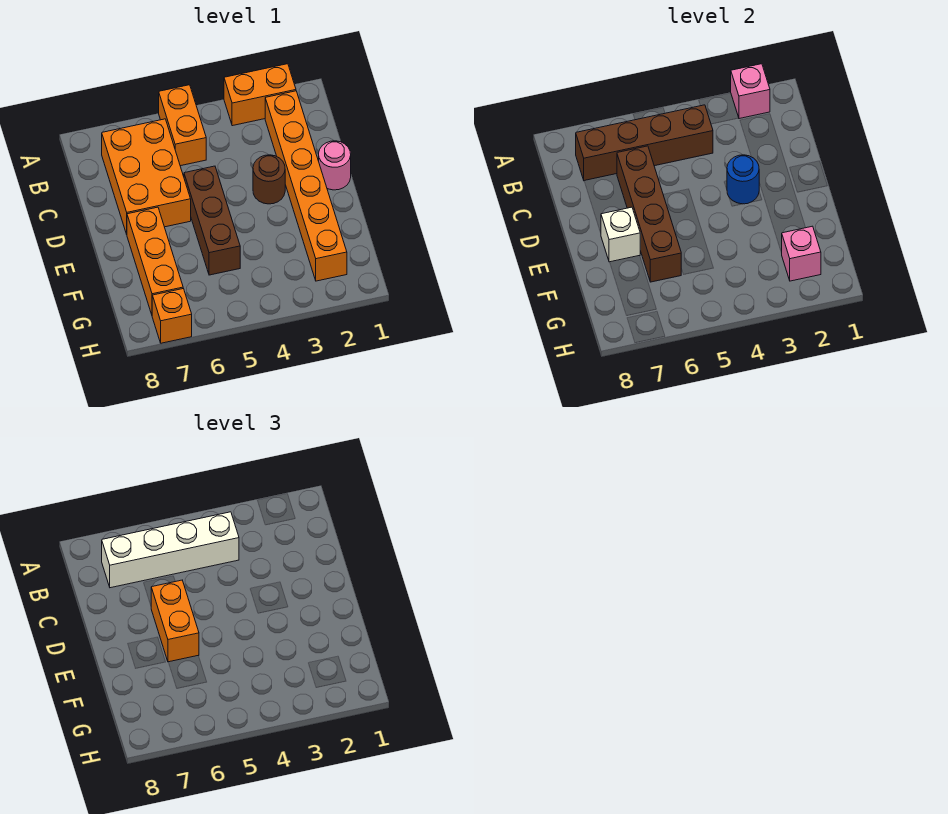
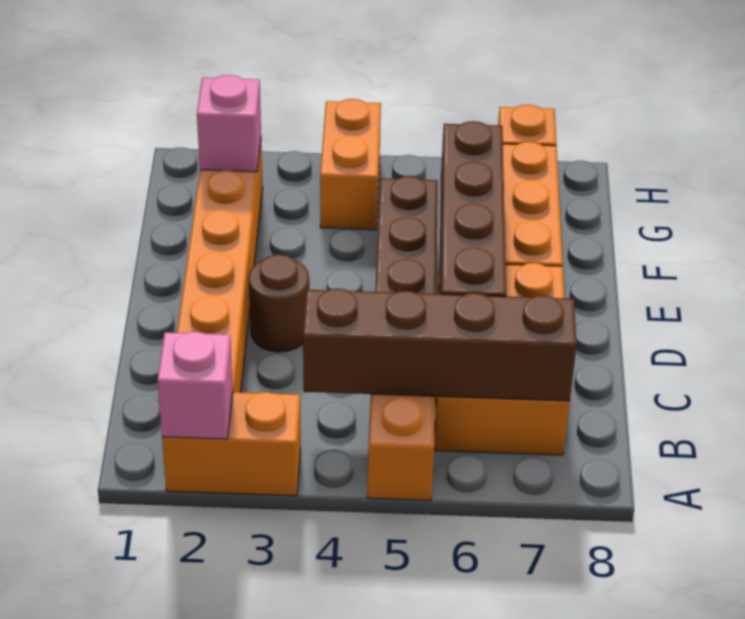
white 1x4 brick [102,512,239,588] -> none
pink 1x1 round brick [319,141,351,190] -> none
blue 1x1 round brick [727,155,759,204] -> none
orange 1x2 brick [151,580,199,662] -> orange 1x2 brick moved to [320,99,381,230]
white 1x1 brick [601,207,640,262] -> none

